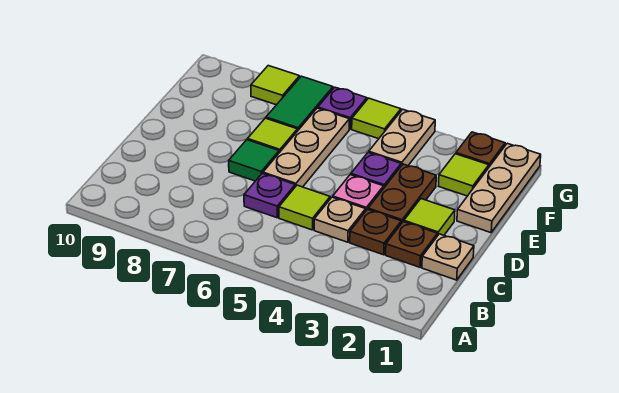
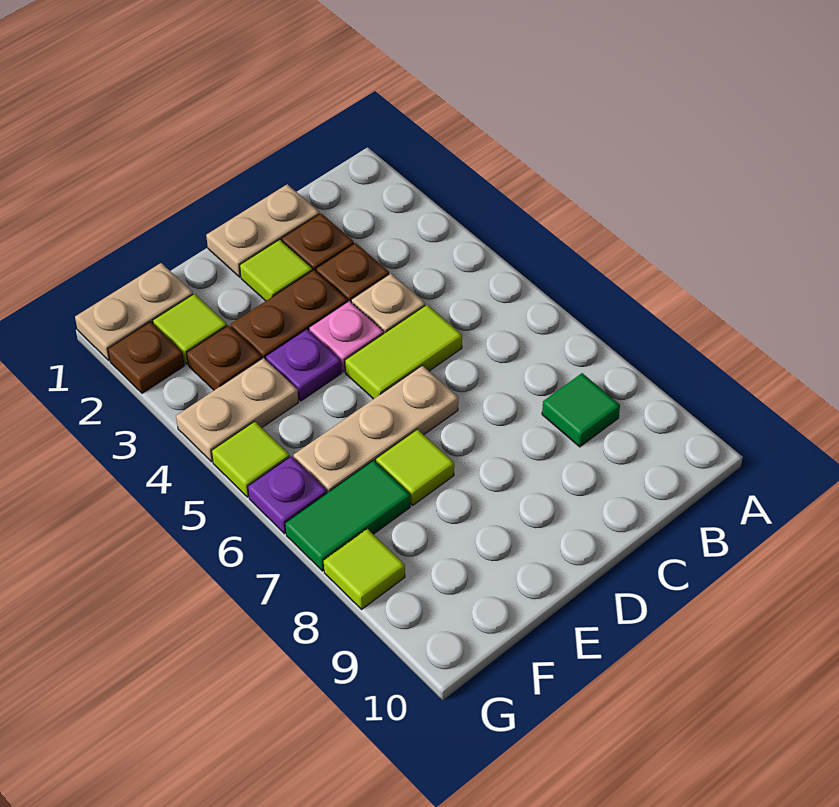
tan 1x1 plate [422,234,474,280] -> tan 1x2 plate [206,184,319,277]
lime 1x1 tile [279,185,330,230] -> lime 1x2 tile [345,305,462,399]
purple 1x1 plate [244,173,295,218] -> none
green 1x1 tile [229,140,279,181] -> green 1x1 tile moved to [542,373,620,447]
tan 1x3 plate [457,143,541,233] -> tan 1x2 plate [75,263,193,360]
none -> brown 1x1 plate [187,325,262,390]

